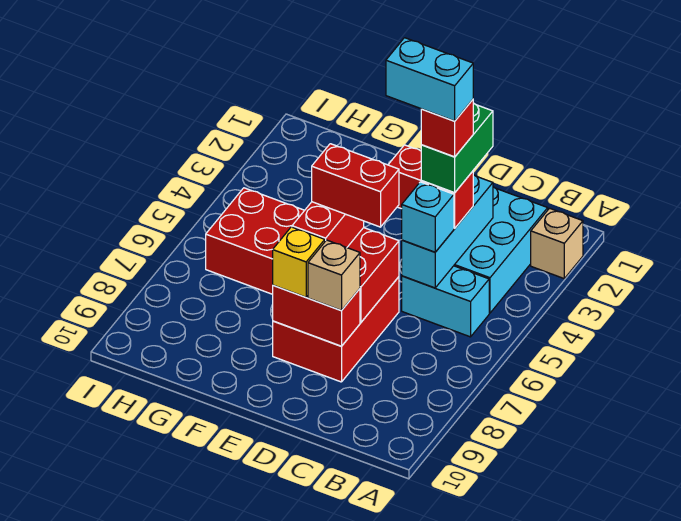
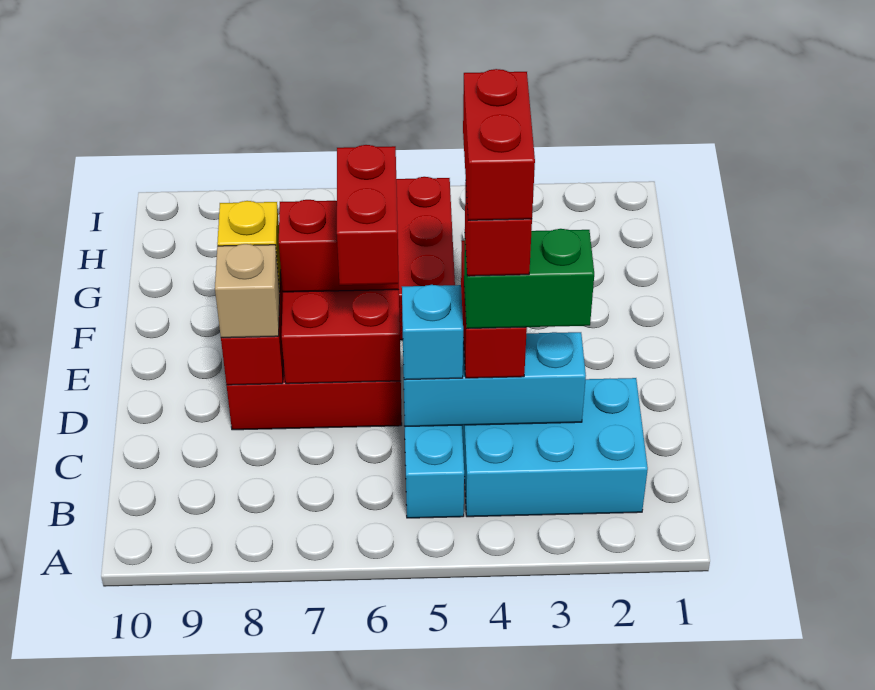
tan 1x1 brick [531,208,583,278] -> none
cyan 1x2 brick [386,38,473,121] -> red 1x2 brick [463,69,535,220]

